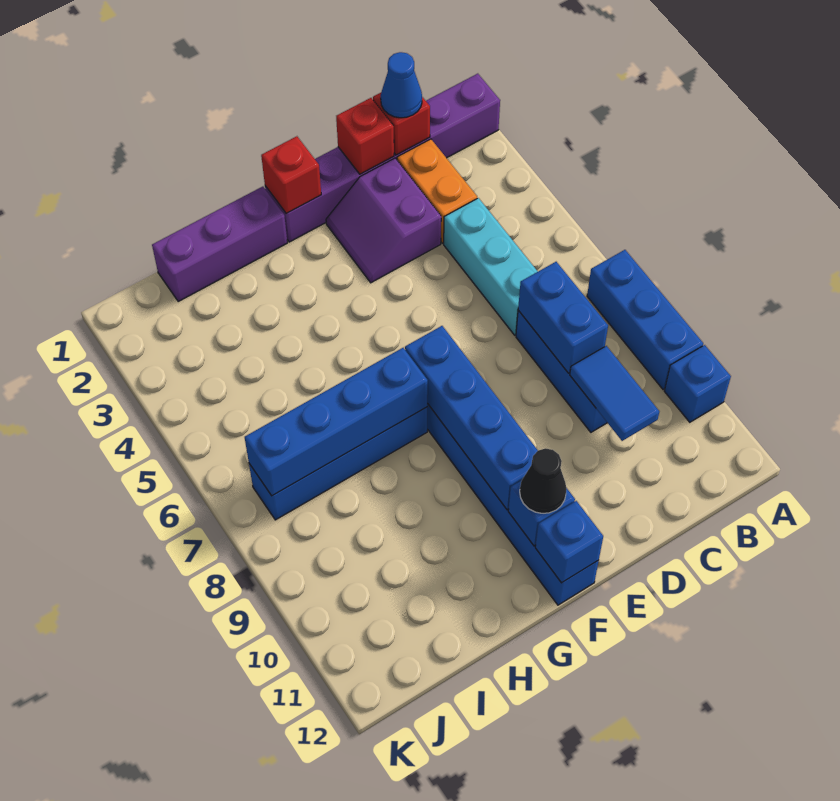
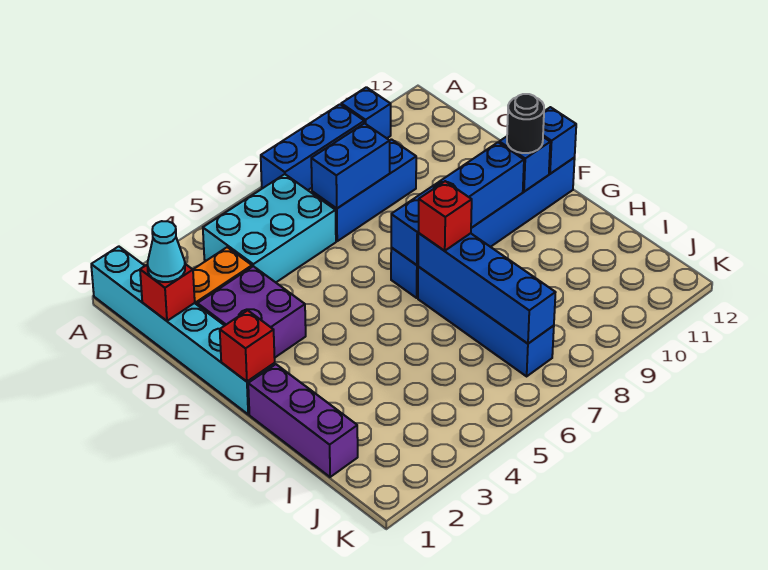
purple 1x6 brick [265,74,500,242] -> cyan 1x6 brick [91,246,275,414]
blue 1x1 cone [381,52,422,118] -> cyan 1x1 cone [147,221,185,282]
cyan 1x3 brick [444,198,538,335] -> cyan 2x3 brick [203,174,336,282]
blue 1x2 tile [570,346,659,441] -> none
red 1x1 brick [336,98,394,174] -> red 1x1 brick moved to [419,181,472,251]
purple 2x2 slope [326,158,441,283] -> purple 2x2 brick [197,266,306,358]
black 1x1 cone [520,448,567,513] -> black 1x1 round brick [507,94,544,153]

